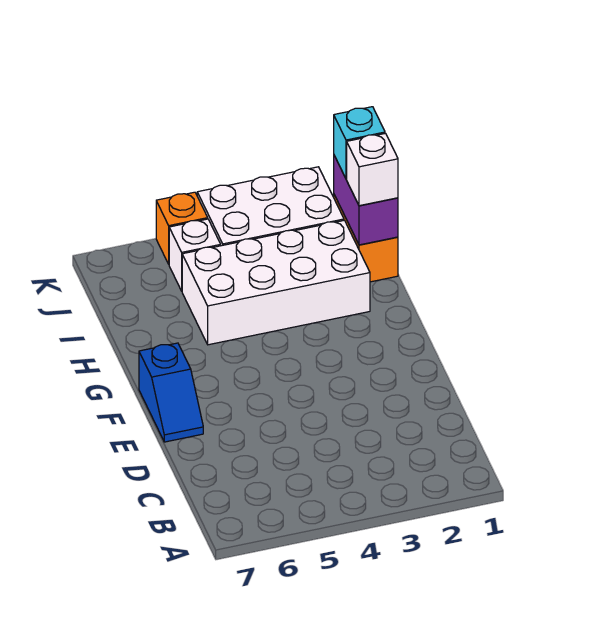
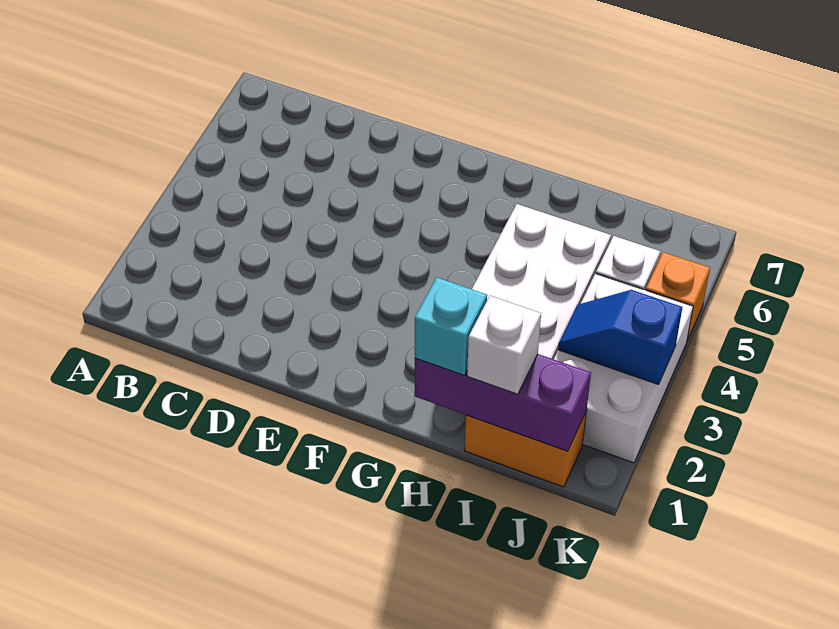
blue 1x2 slope [139,343,203,442] -> blue 1x2 slope moved to [558,290,682,385]
purple 1x2 brick [334,156,398,245] -> purple 1x3 brick [415,354,591,451]
cyan 1x1 brick [334,107,385,179] -> cyan 1x1 brick moved to [415,278,487,375]

